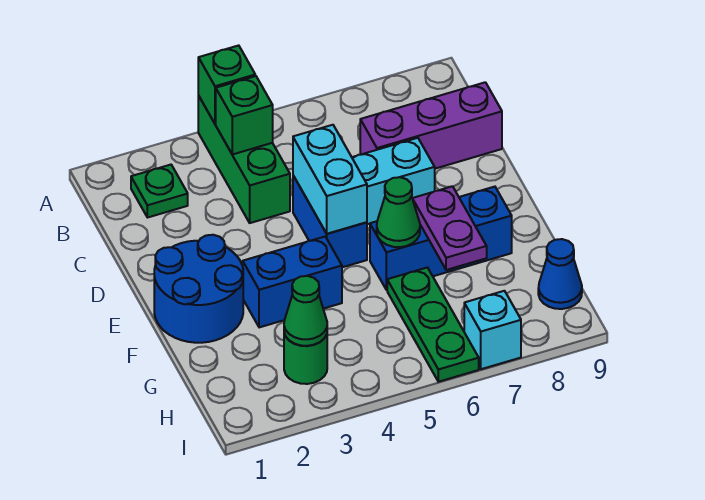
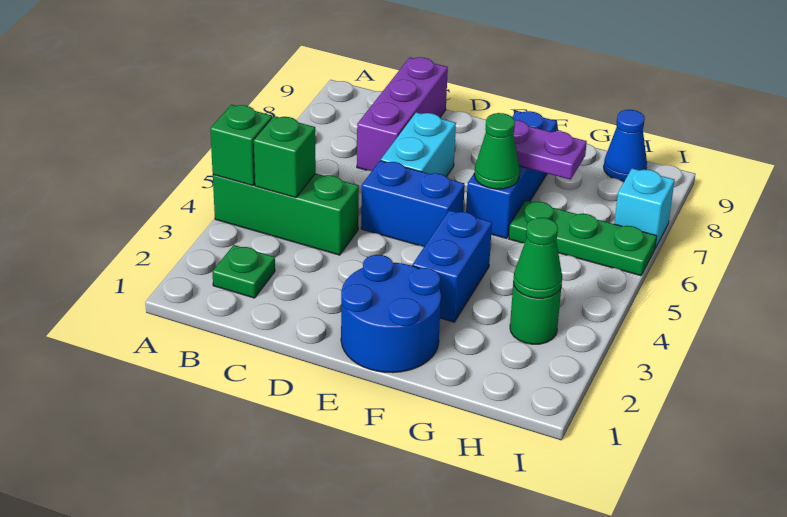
cyan 1x2 brick [293,125,367,234] -> none

